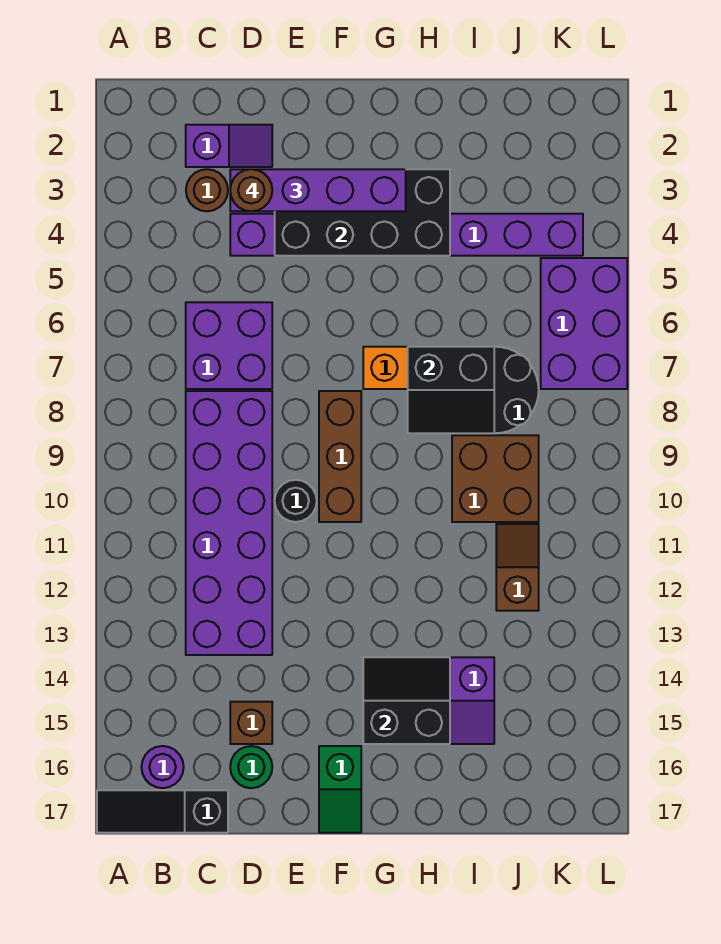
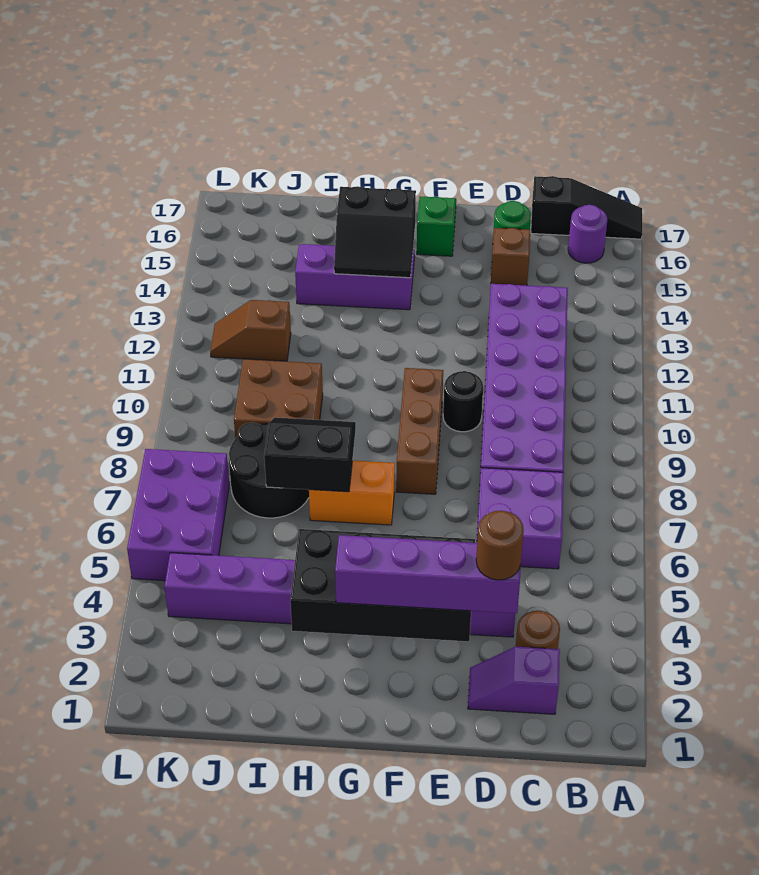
brown 1x2 slope [496,524,539,611] -> brown 1x2 slope turned to [210,300,291,361]

